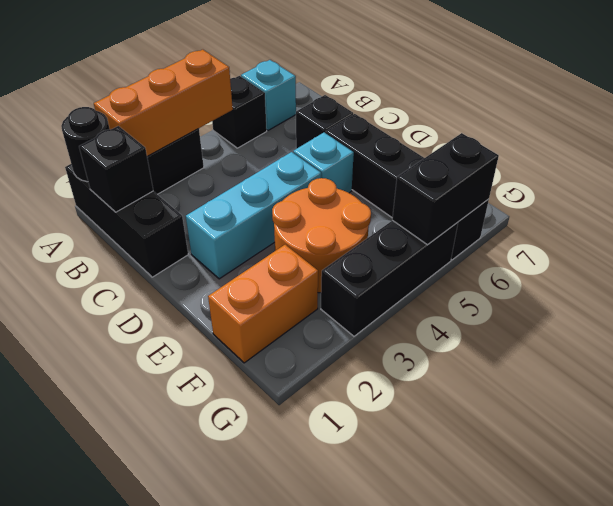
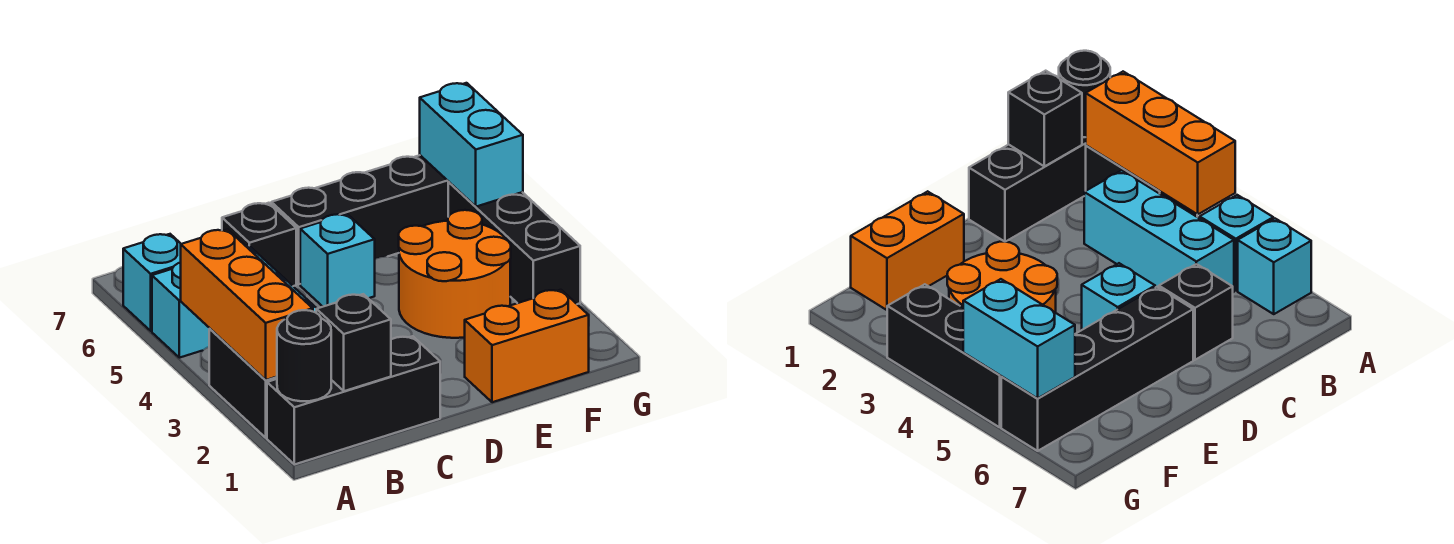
black 1x1 brick [212,76,267,148] -> cyan 1x1 brick [152,263,210,358]
cyan 1x3 brick [186,152,321,279] -> cyan 1x3 brick moved to [1084,170,1234,292]
orange 1x2 brick [208,245,318,363] -> orange 1x2 brick turned to [465,290,589,402]
black 1x2 brick [392,133,499,245] -> cyan 1x2 brick [420,83,523,207]

